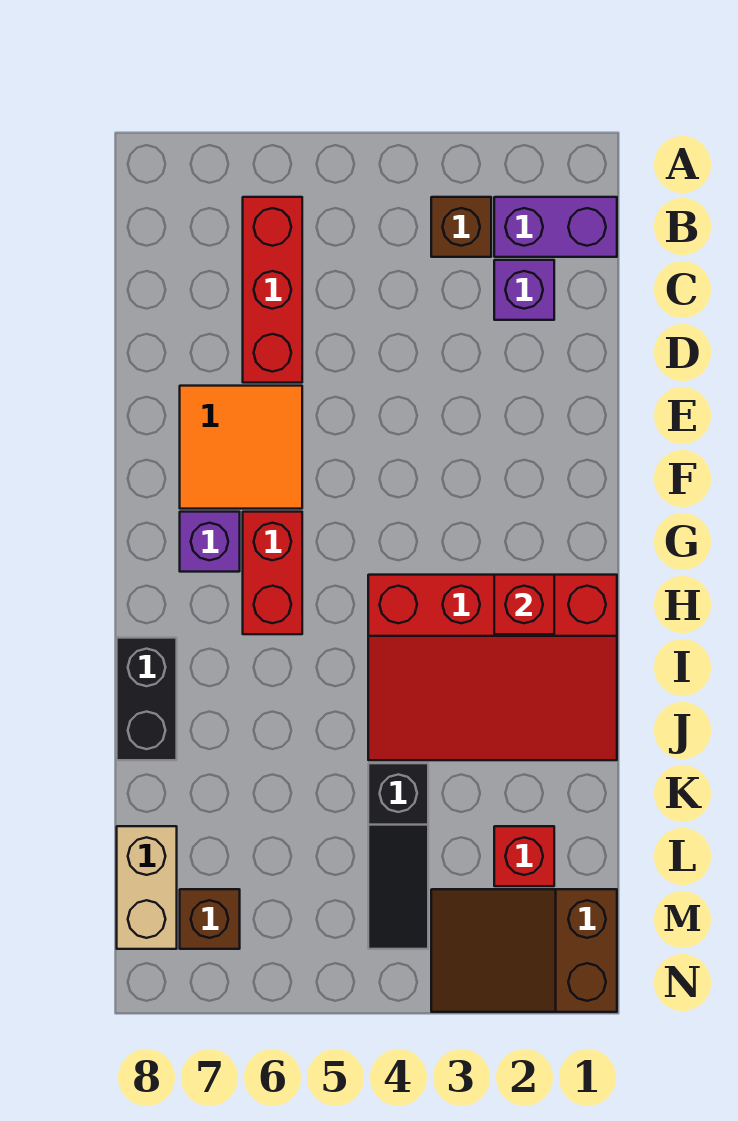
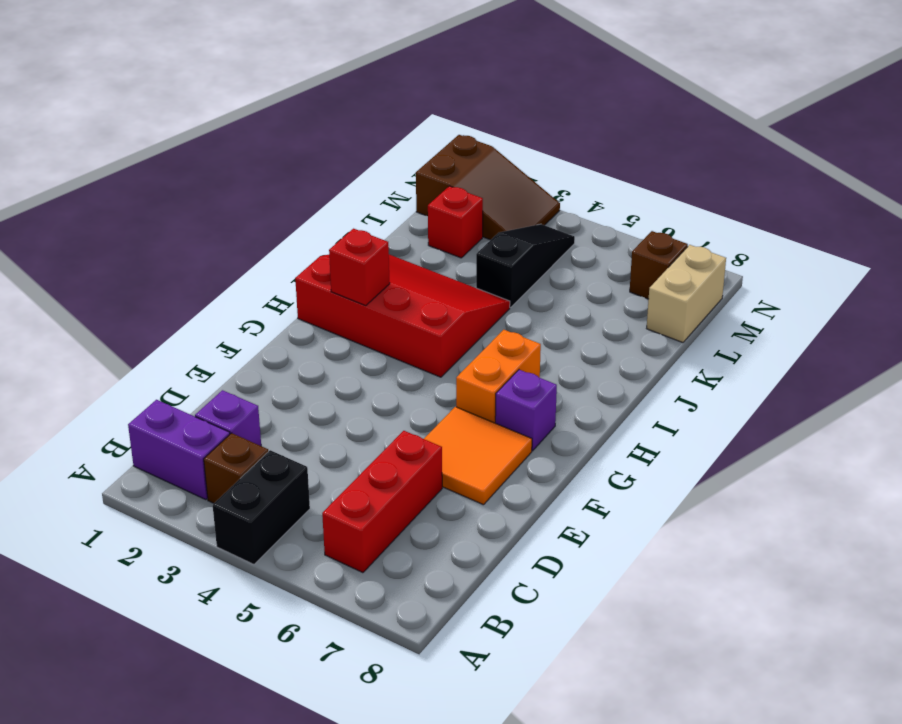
red 1x2 brick [243,512,302,634] -> orange 1x2 brick [456,330,541,423]
black 1x2 brick [117,638,177,760] -> black 1x2 brick moved to [213,450,310,564]

